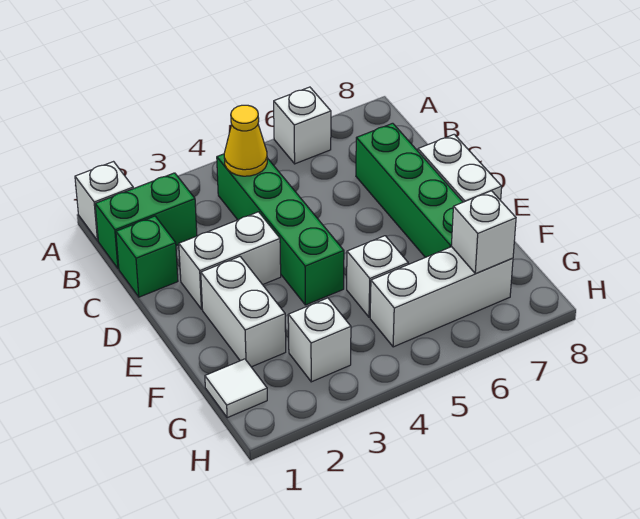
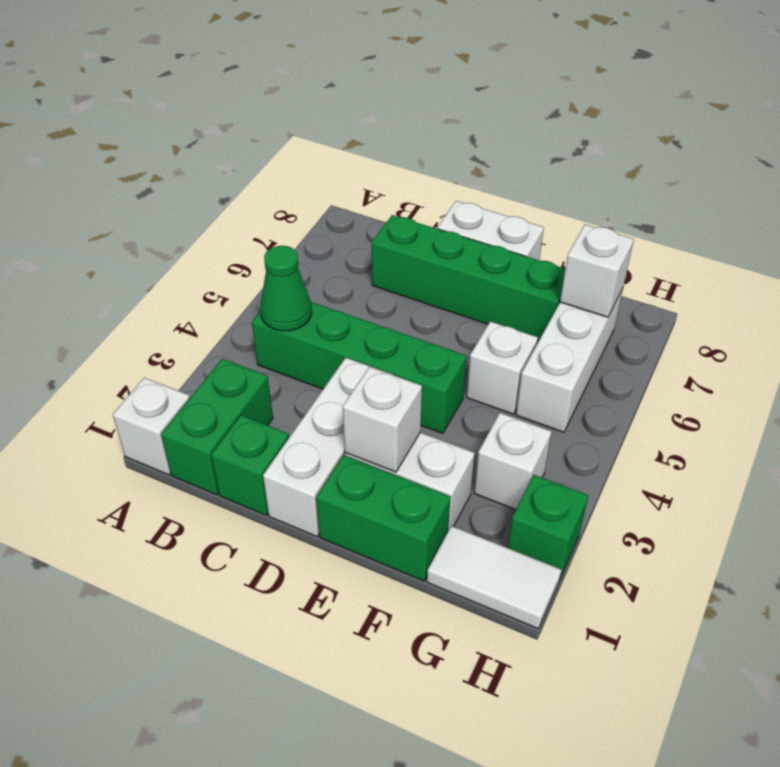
white 1x1 brick [274,87,331,164] -> white 1x1 brick moved to [343,367,422,472]
yellow 1x1 cone [224,105,267,176] -> green 1x1 cone [260,246,312,331]
white 1x2 brick [179,212,281,309] -> white 1x3 brick [263,358,393,536]
none -> green 1x2 brick [316,455,451,581]
white 1x1 tile [205,359,267,418] -> white 1x2 tile [427,526,561,629]
none -> green 1x1 brick [508,475,588,578]

